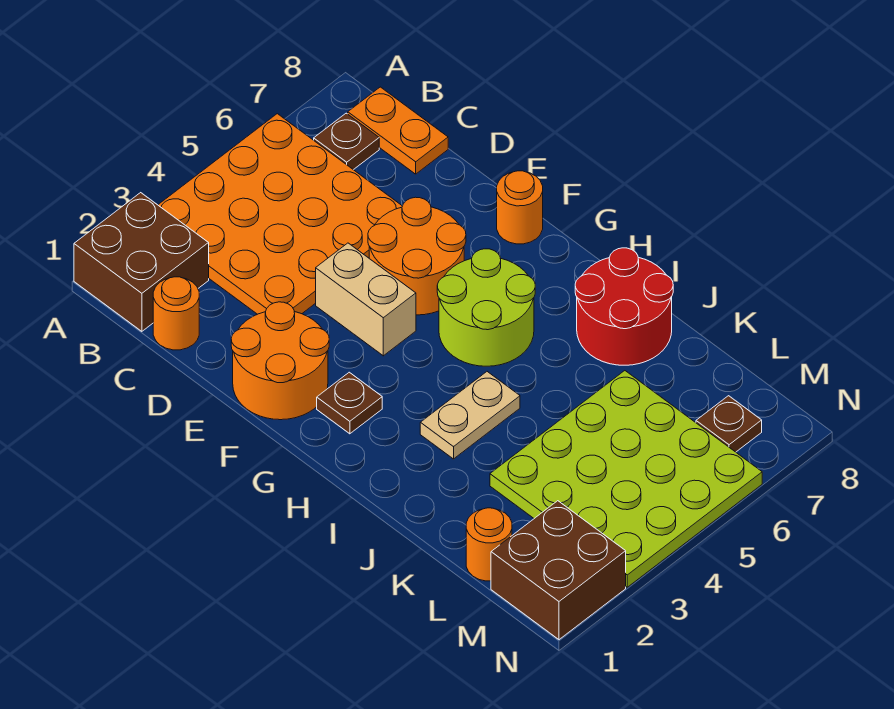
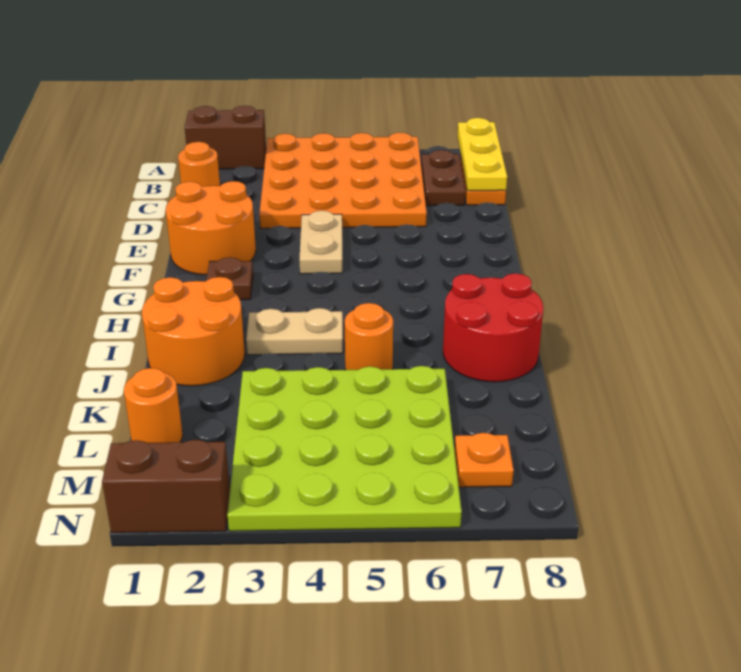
brown 2x2 brick [74,193,209,331] -> brown 1x2 brick [185,106,266,169]
none -> yellow 1x3 plate [458,118,507,191]
brown 1x1 plate [314,113,379,170] -> brown 1x2 plate [421,150,465,206]
tan 1x2 brick [316,243,416,356] -> tan 1x2 plate [300,211,342,274]
orange 2x2 round brick [368,197,466,315] -> orange 2x2 round brick moved to [142,277,245,386]
orange 1x1 round brick [497,171,543,244] -> orange 1x1 round brick moved to [345,303,393,370]
lime 2x2 round brick [437,249,535,366] -> none
brown 2x2 brick [491,501,626,640] -> brown 1x2 brick [102,439,230,533]
brown 1x1 plate [696,396,762,452] -> orange 1x1 plate [455,433,514,487]

